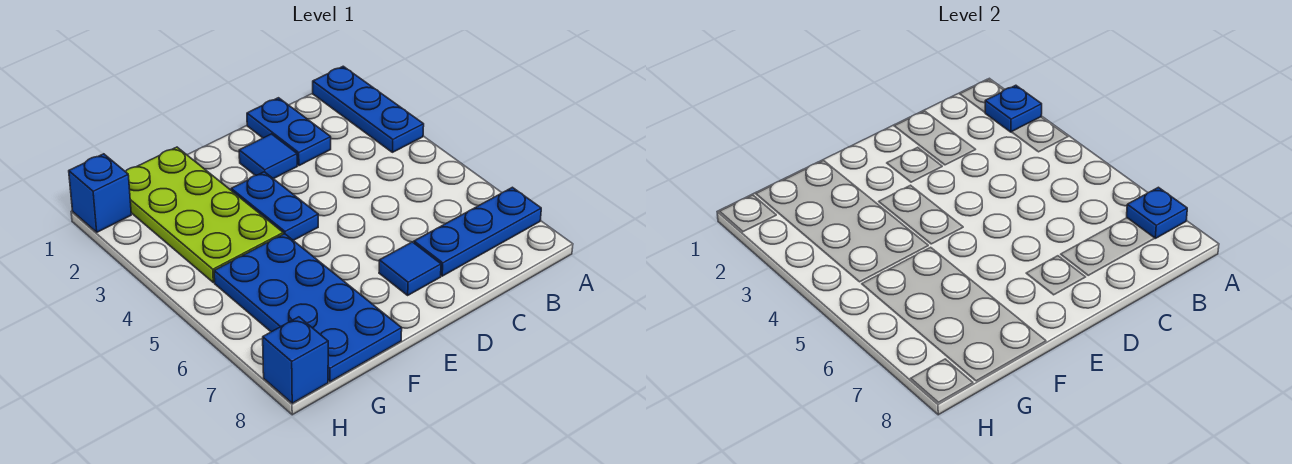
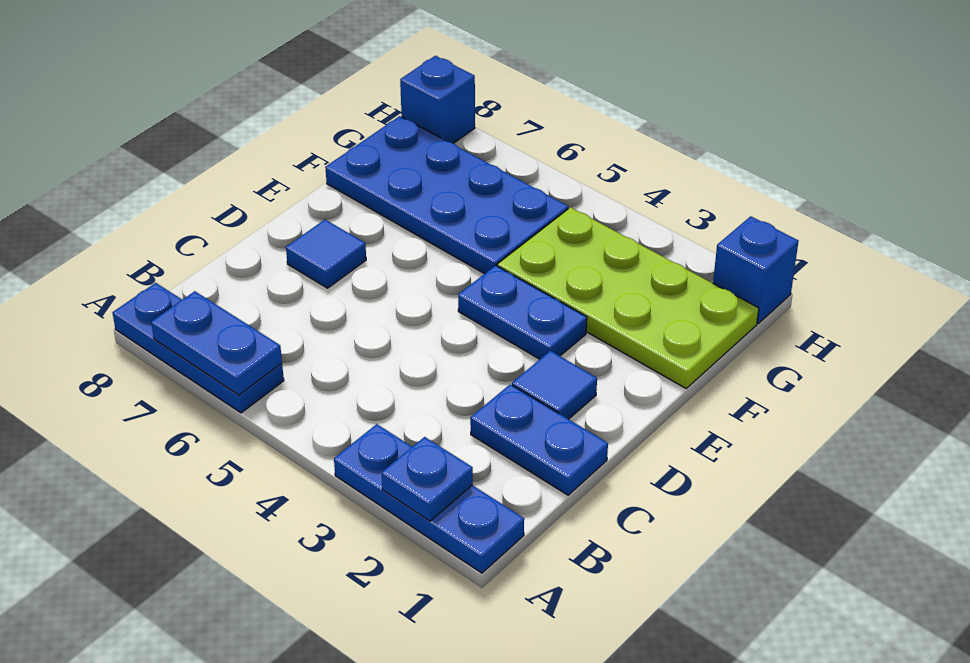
blue 1x3 plate [414,187,541,276] -> blue 1x3 plate turned to [112,283,284,413]
blue 1x1 plate [1127,187,1187,238] -> blue 1x2 plate [151,291,282,395]

